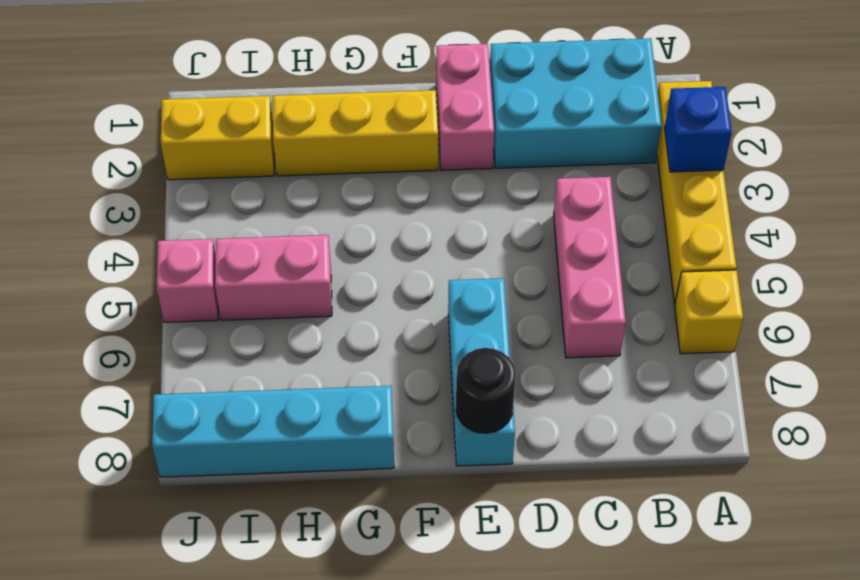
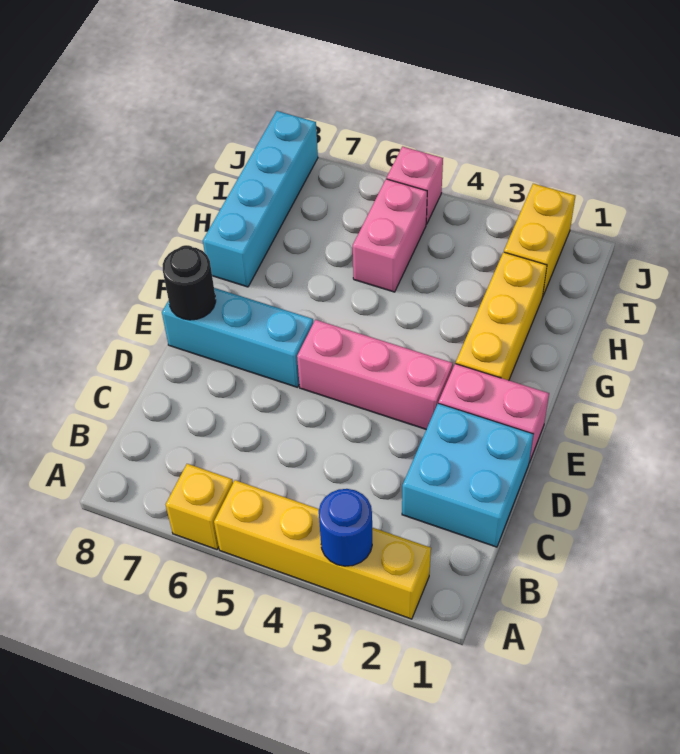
blue 1x1 brick [665,87,732,172] -> blue 1x1 round brick [319,489,372,566]
cyan 2x3 brick [490,38,662,168] -> cyan 2x2 brick [402,403,533,547]
pink 1x3 brick [554,177,626,358] -> pink 1x3 brick moved to [297,320,453,429]

